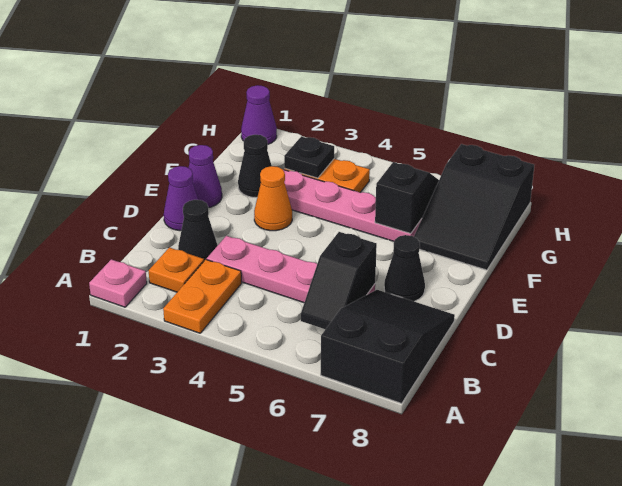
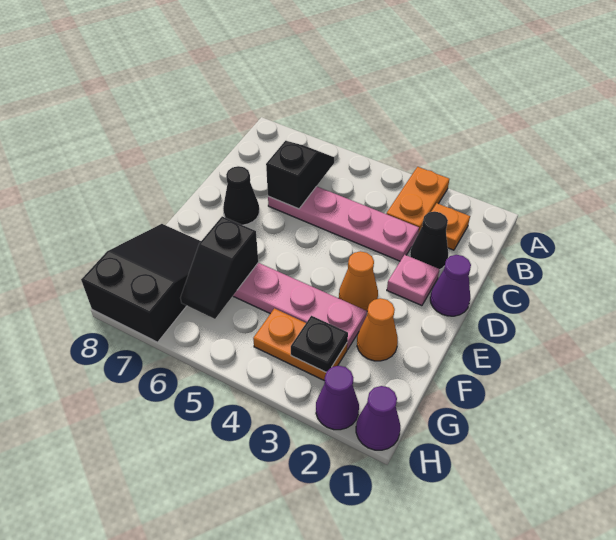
pink 1x1 plate [89,259,147,307] -> pink 1x1 plate moved to [387,255,440,306]
black 2x3 slope [321,290,455,403] -> none
purple 1x1 cone [189,145,222,208] -> purple 1x1 cone moved to [316,366,359,430]
black 1x1 cone [238,135,272,197] -> orange 1x1 cone [357,298,398,361]

